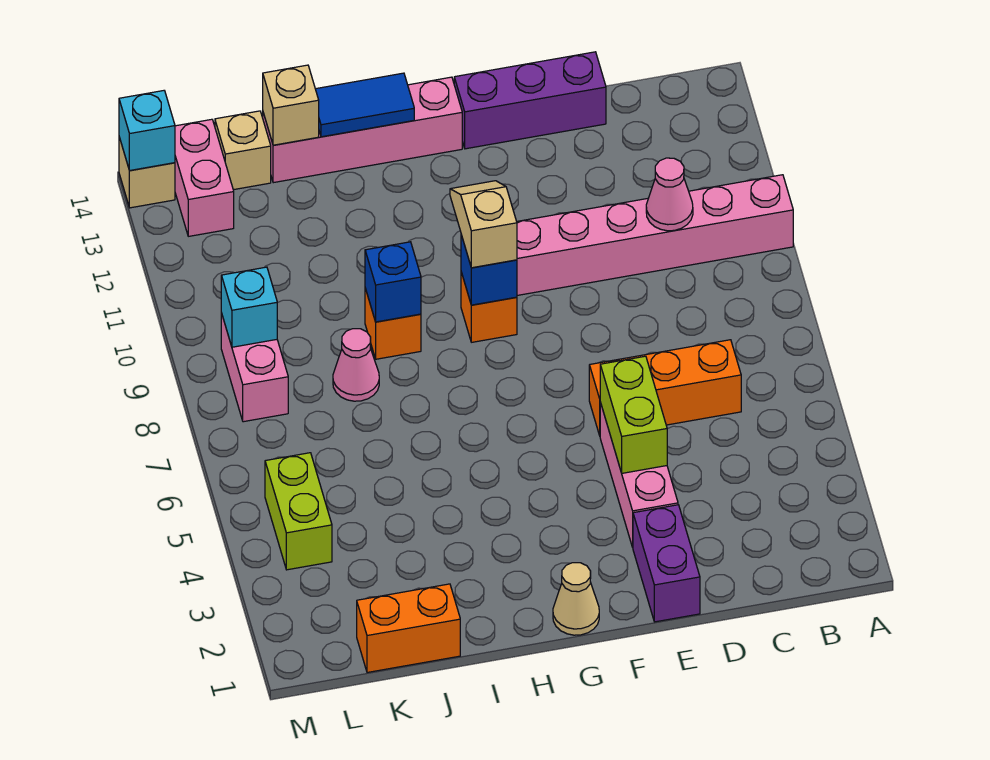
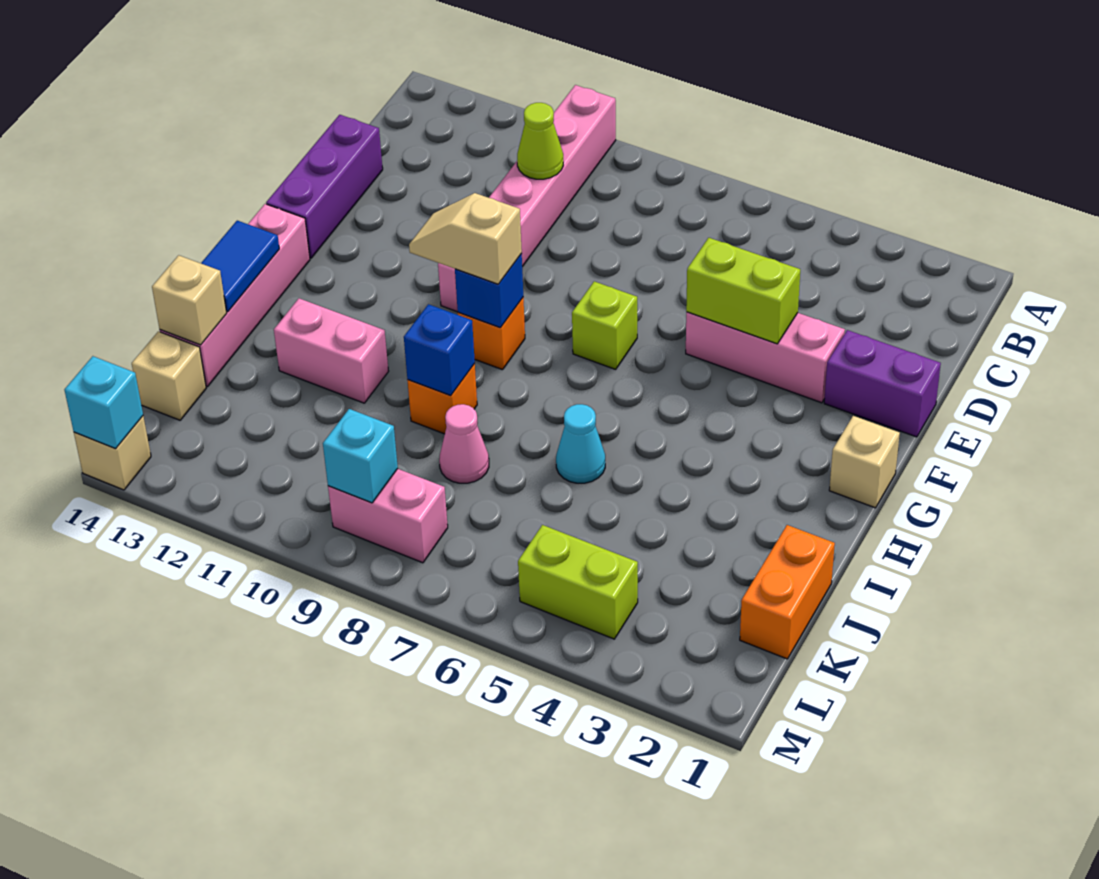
orange 1x3 brick [589,340,741,435] -> none
pink 1x1 cone [646,158,693,231] -> lime 1x1 cone [517,103,563,179]
none -> lime 1x1 brick [572,281,637,369]
tan 1x1 cone [553,563,599,635] -> tan 1x1 brick [829,416,900,508]
none -> cyan 1x1 cone [556,404,605,483]
pink 1x2 brick [175,119,234,236] -> pink 1x2 brick moved to [274,298,389,403]

